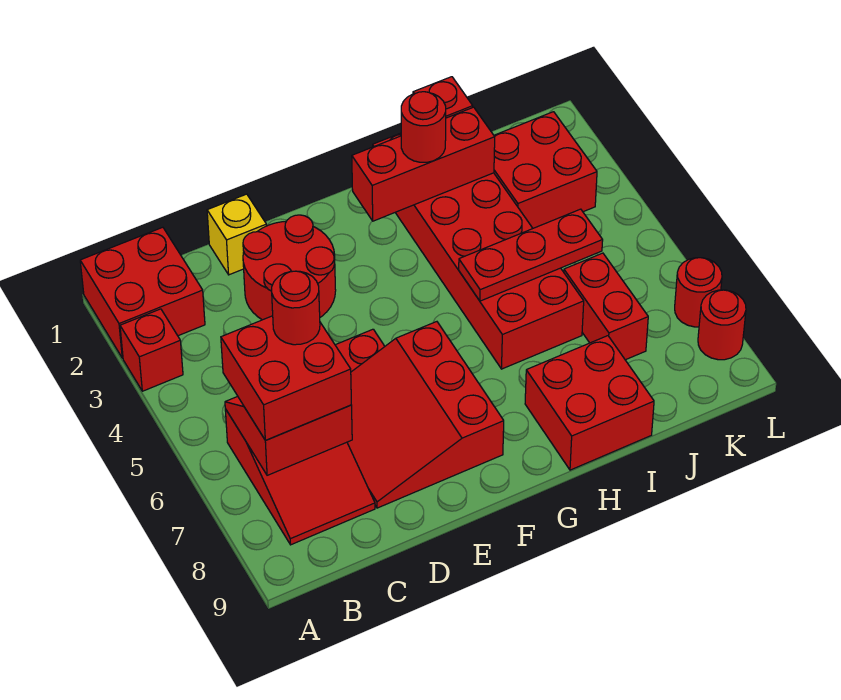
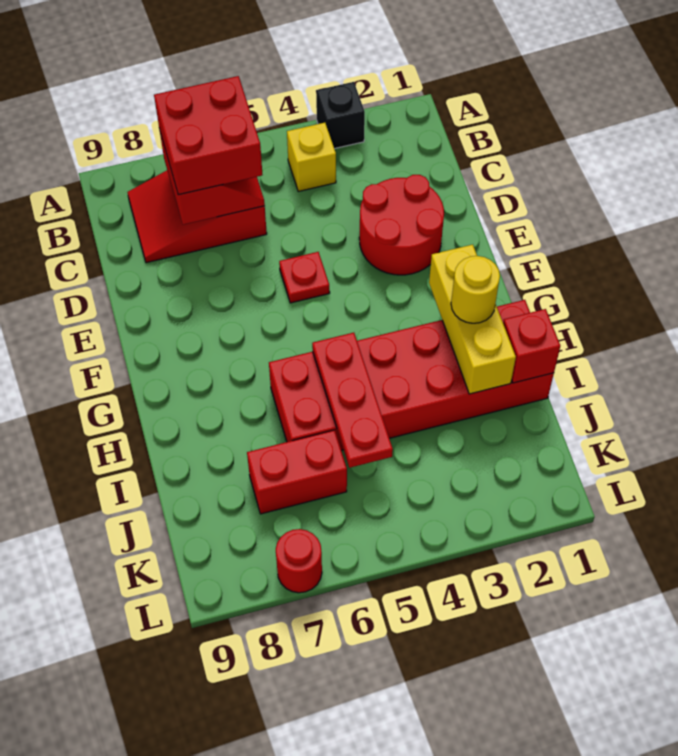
red 2x2 brick [80,227,205,358] -> none
red 1x1 brick [120,309,183,391] -> black 1x1 brick [316,82,365,149]
red 1x1 round brick [272,271,320,345] -> none
yellow 1x1 brick [207,194,267,275] -> yellow 1x1 brick moved to [287,123,336,191]
red 3x3 slope [347,322,504,508] -> none
red 1x3 brick [352,107,495,221] -> yellow 1x3 brick [429,245,516,394]
red 1x1 round brick [401,92,446,162] -> yellow 1x1 round brick [451,256,500,323]
red 2x2 brick [525,336,654,470] -> none
red 2x2 brick [494,112,597,228] -> none
red 1x1 round brick [698,290,746,360] -> none

